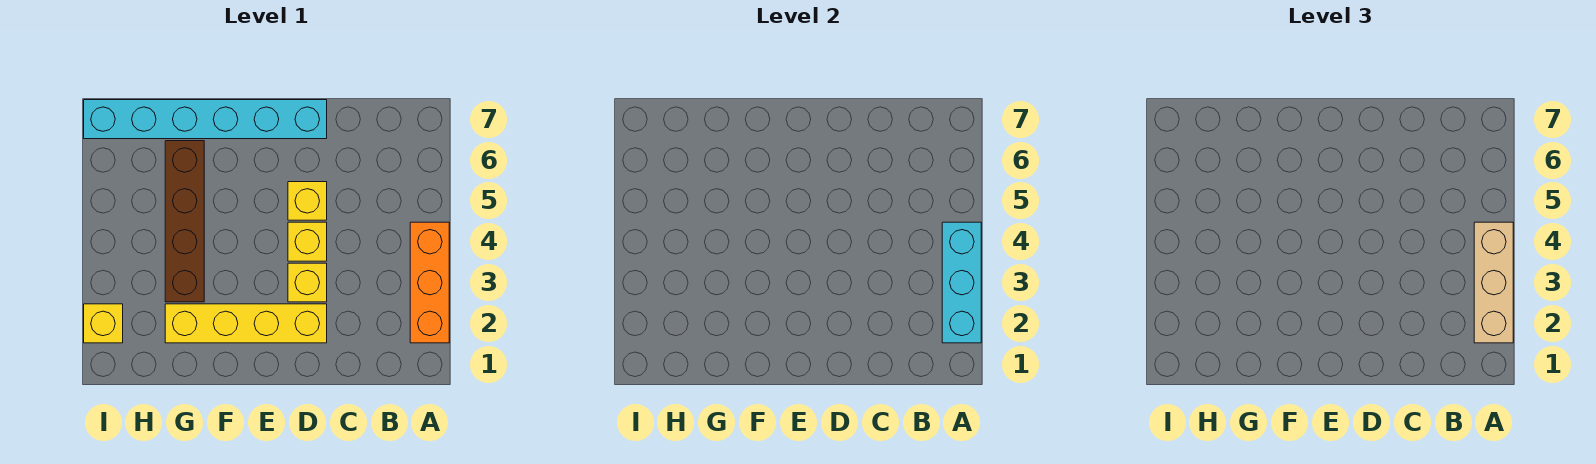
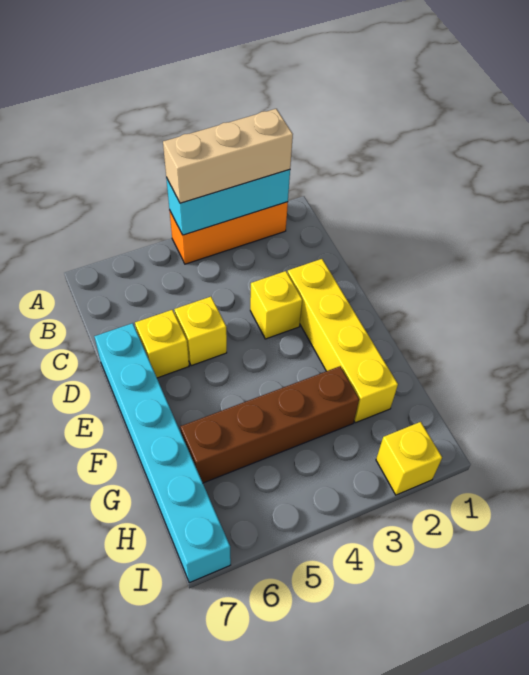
yellow 1x1 brick [288,222,327,261] -> yellow 1x1 brick moved to [135,310,189,378]

